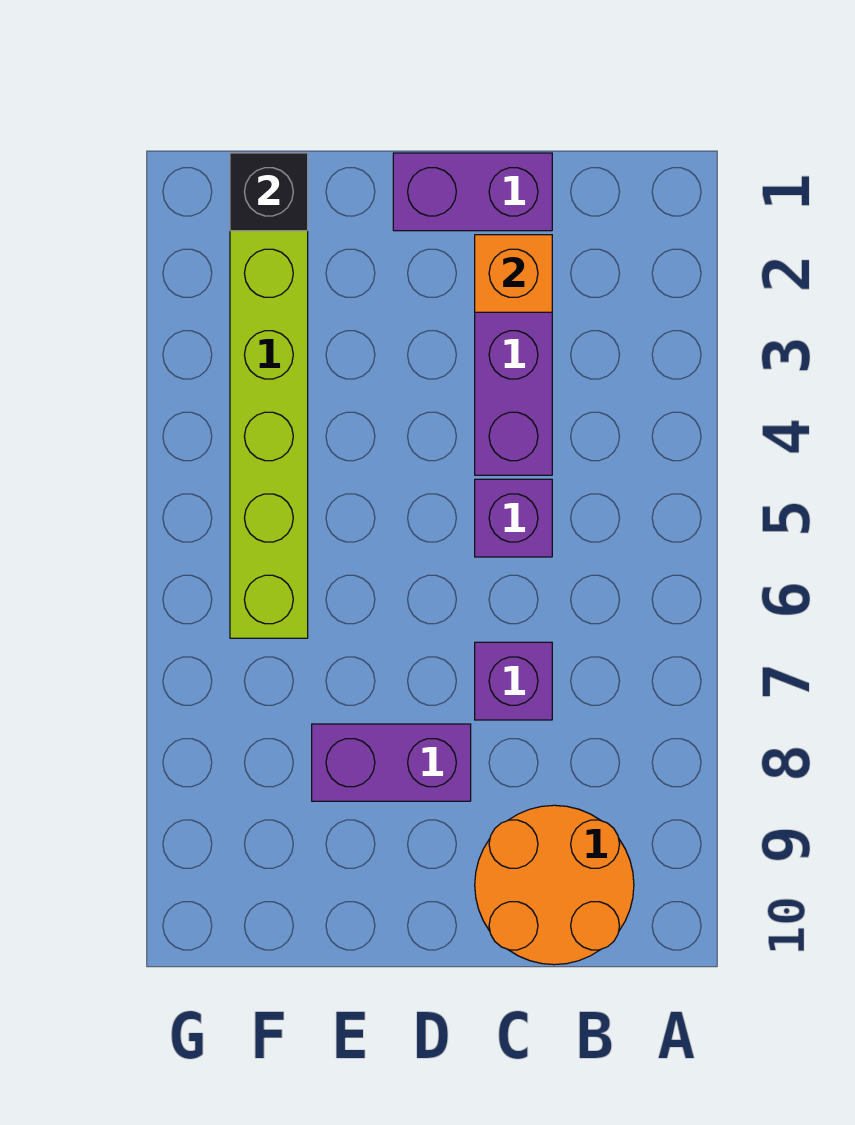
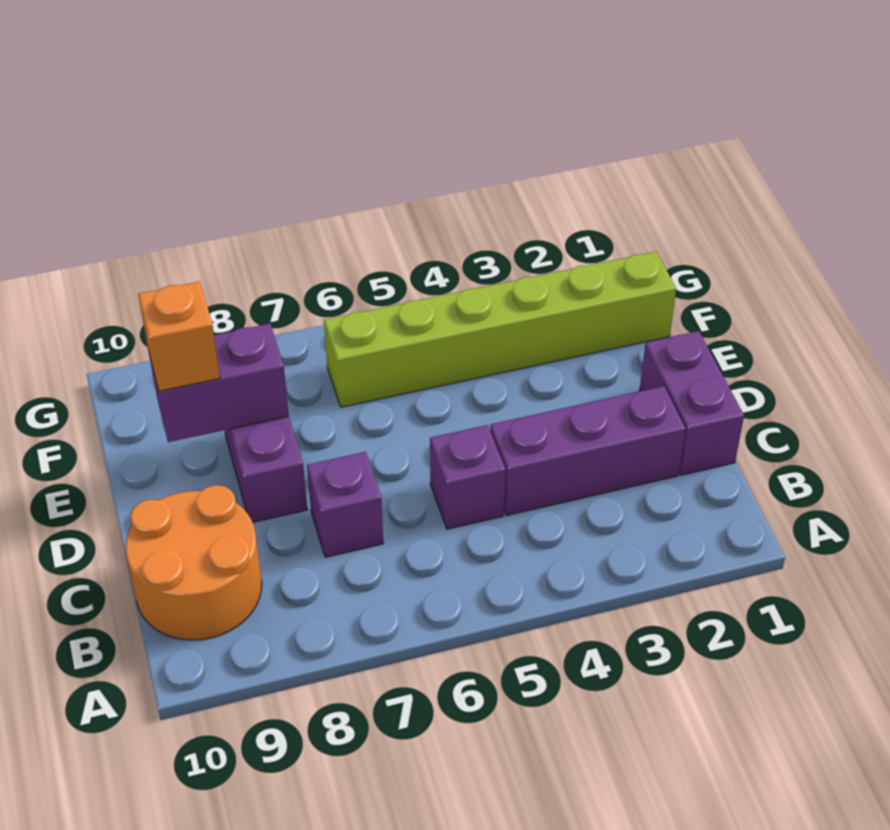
orange 1x1 brick [475,235,552,312] -> orange 1x1 brick moved to [138,282,220,391]
none -> purple 1x2 brick [149,324,289,442]
black 1x1 brick [230,153,308,231] -> none

